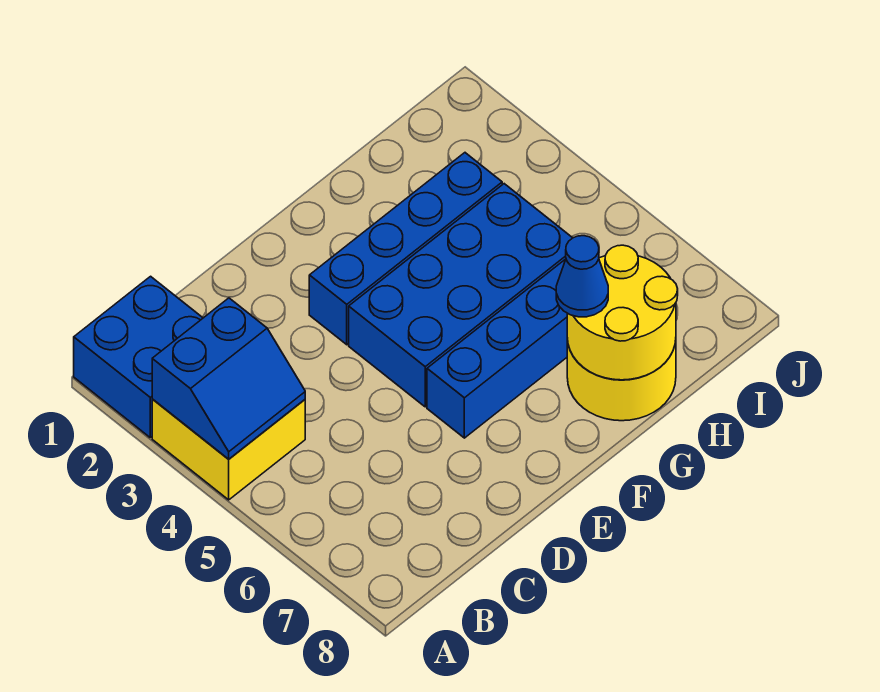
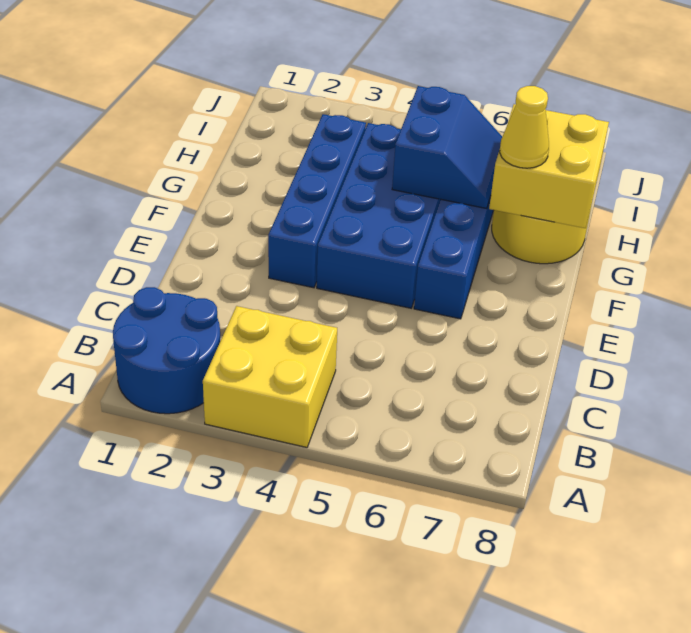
blue 2x2 brick [74,276,203,437] -> blue 2x2 round brick [113,287,220,414]
blue 2x2 slope [152,298,305,459] -> blue 2x2 slope moved to [392,86,502,209]
yellow 2x2 round brick [567,245,678,380] -> yellow 2x2 brick [489,104,609,228]
blue 1x1 cone [556,236,608,317] -> yellow 1x1 cone [500,86,549,168]

